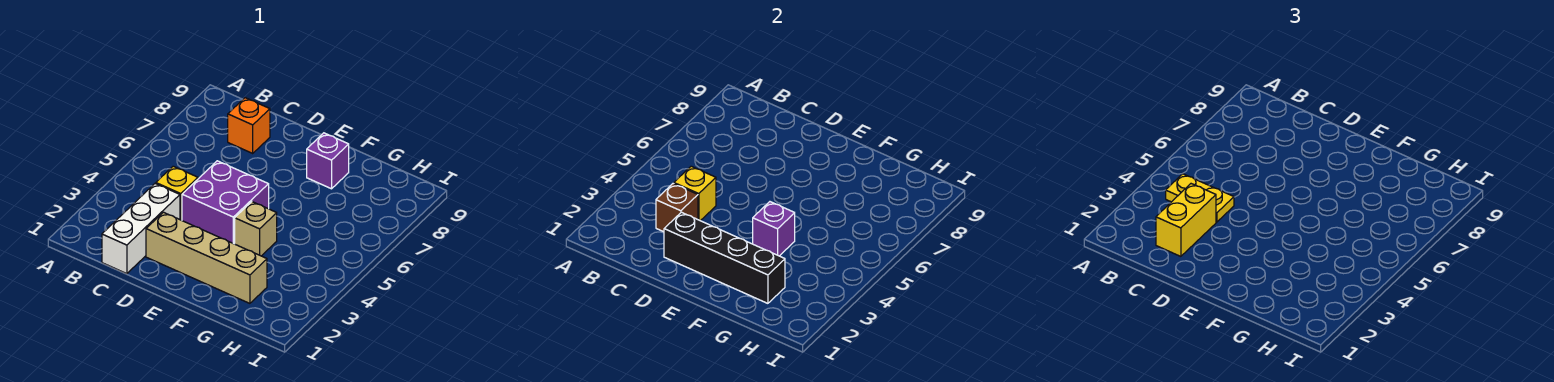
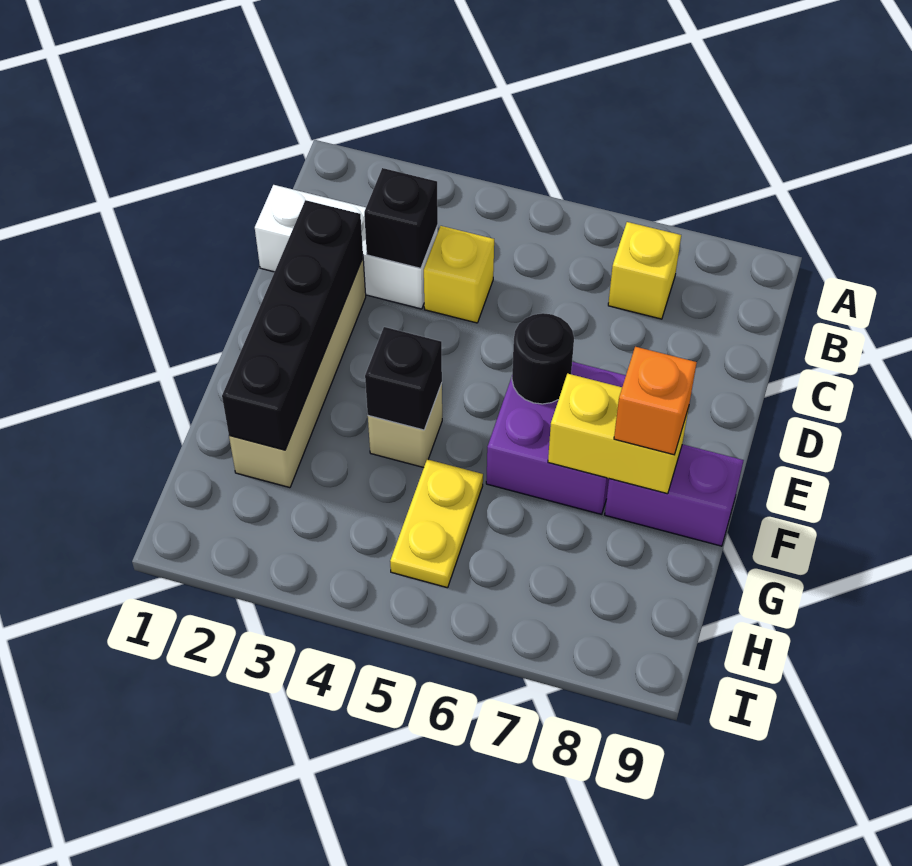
yellow 1x2 plate [1166,174,1234,222] -> yellow 1x2 plate moved to [390,459,483,588]
yellow 1x2 brick [1156,184,1216,256] -> yellow 1x2 brick moved to [548,374,689,494]
brown 1x1 brick [656,184,698,232] -> black 1x1 brick [364,168,438,268]
yellow 1x1 brick [674,166,716,221] -> yellow 1x1 brick moved to [608,222,681,319]
orange 1x1 brick [228,98,270,153] -> orange 1x1 brick moved to [614,347,697,455]
purple 2x2 brick [182,161,269,244] -> purple 2x2 brick moved to [486,362,626,514]
none -> black 1x1 round brick [512,313,574,404]
purple 1x1 brick [753,202,795,256] -> black 1x1 brick [365,327,442,430]
purple 1x1 brick [307,133,349,189] -> purple 1x2 brick [605,444,744,546]

